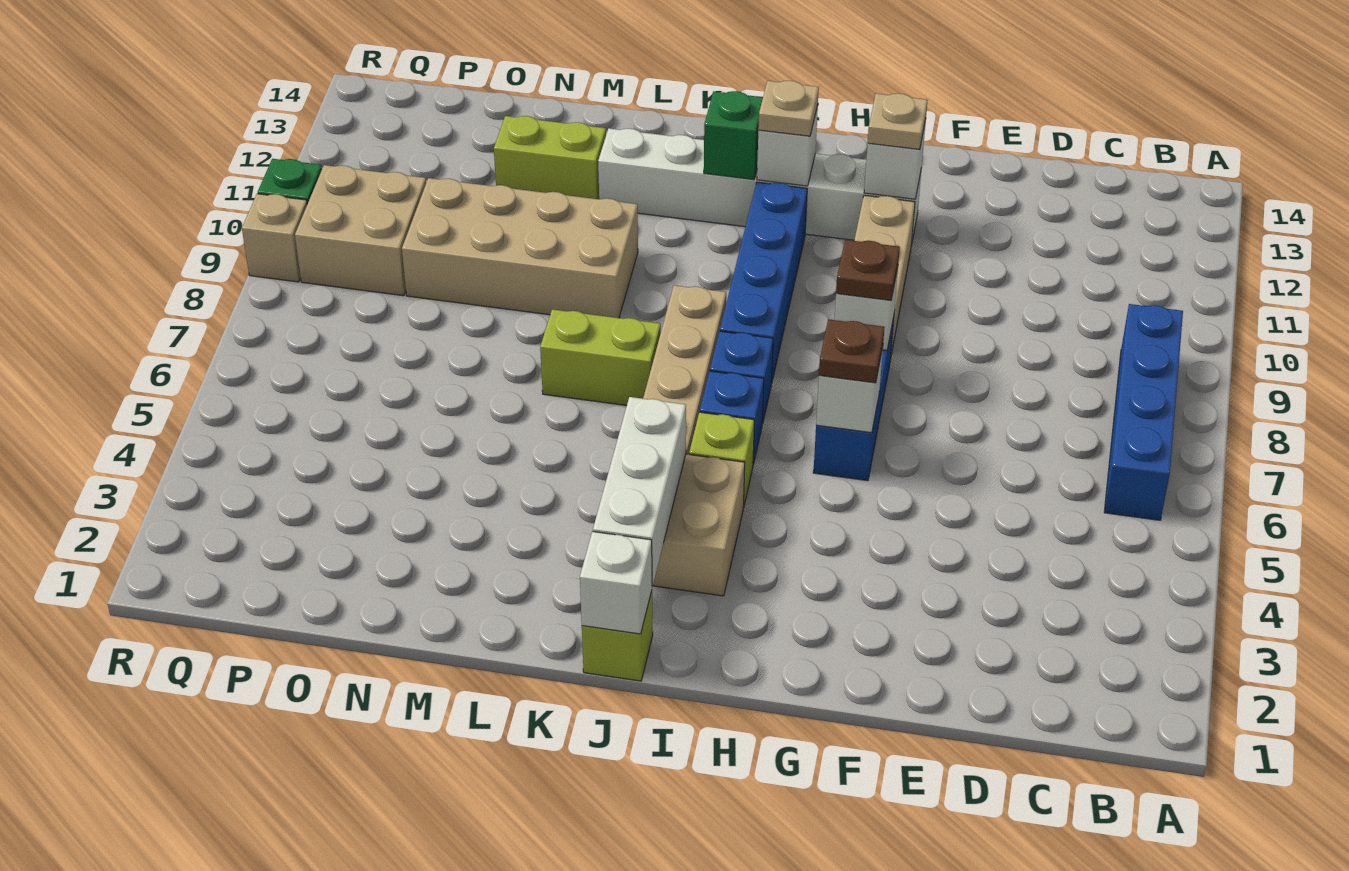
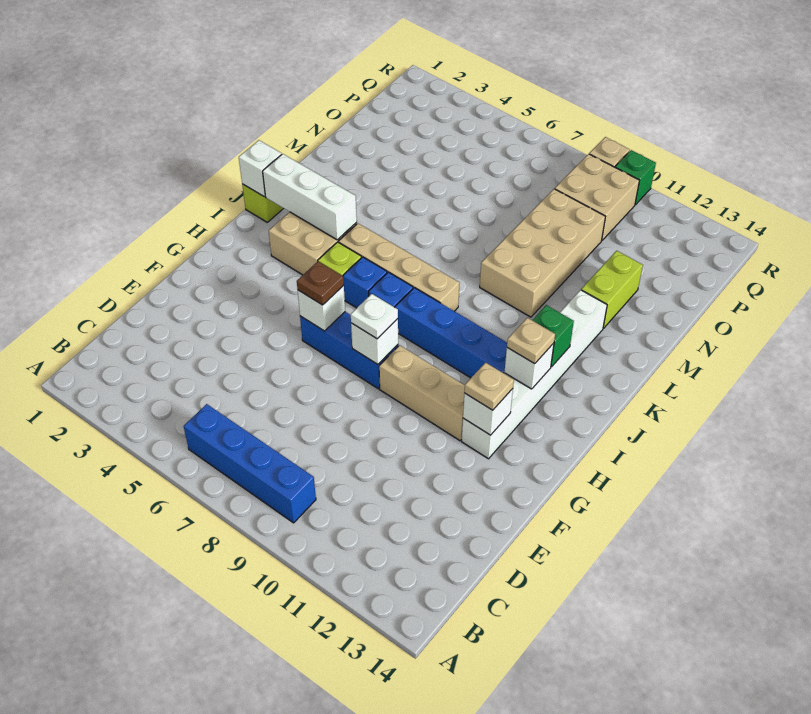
brown 1x1 plate [836,240,900,301] -> white 1x1 plate [351,294,398,339]
lime 1x2 brick [540,309,661,406] -> none

